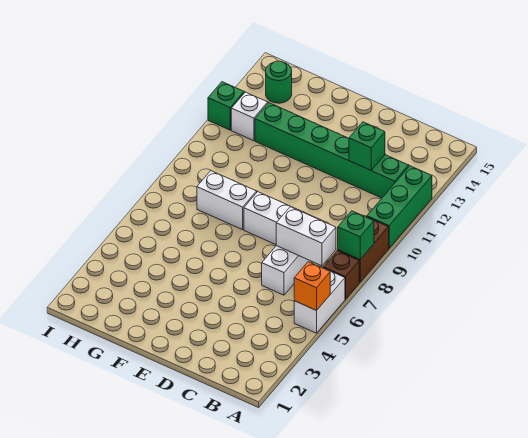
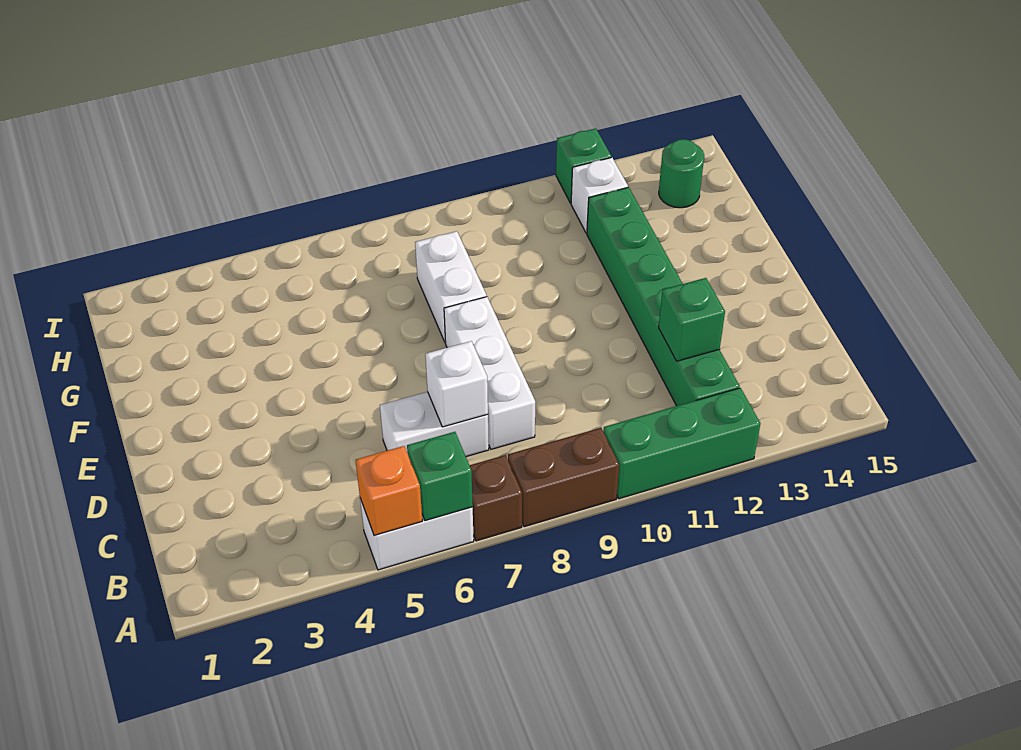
green 1x1 brick [338,211,374,259] -> green 1x1 brick moved to [407,432,473,521]
white 1x2 brick [276,207,336,266] -> white 1x1 brick [425,341,488,427]

